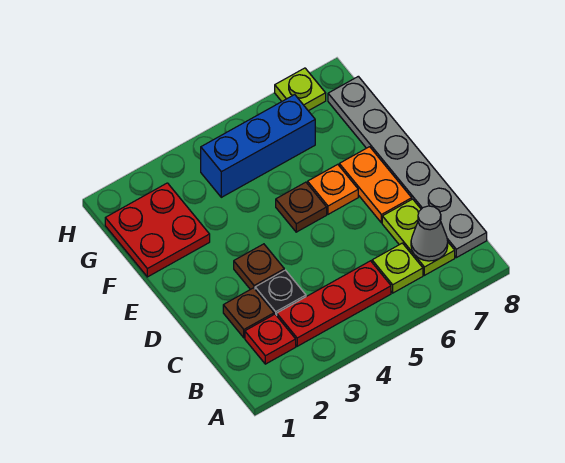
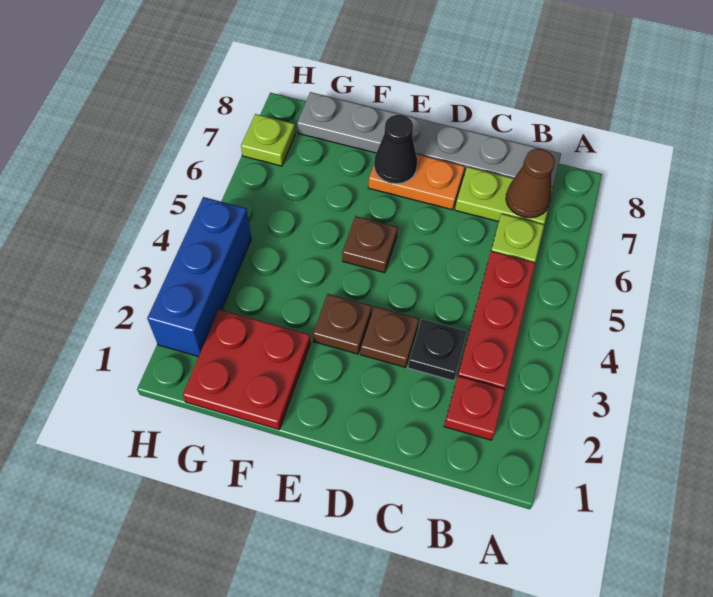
grey 1x1 cone [411,206,448,261] -> brown 1x1 cone [506,149,555,218]
brown 1x1 plate [223,288,274,338] -> brown 1x1 plate moved to [313,294,372,354]
orange 1x1 plate [308,164,358,214] -> none
none -> black 1x1 cone [374,115,417,184]
blue 1x3 brick [201,95,315,197] -> blue 1x3 brick moved to [147,197,251,357]

